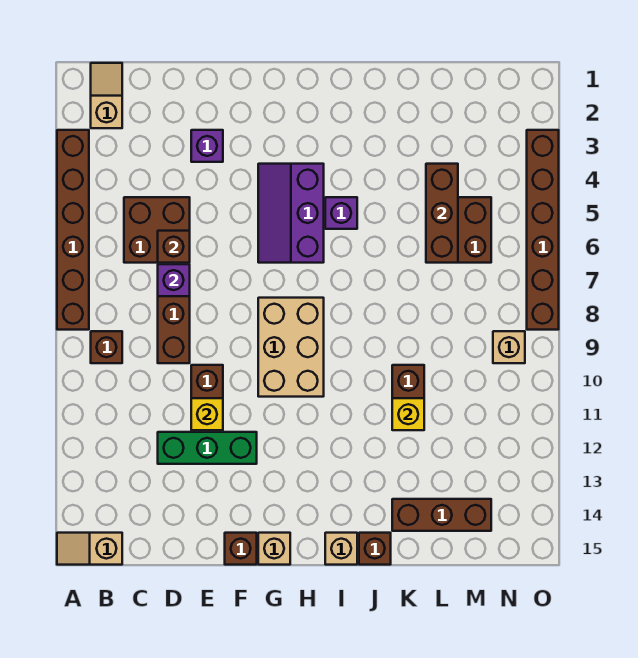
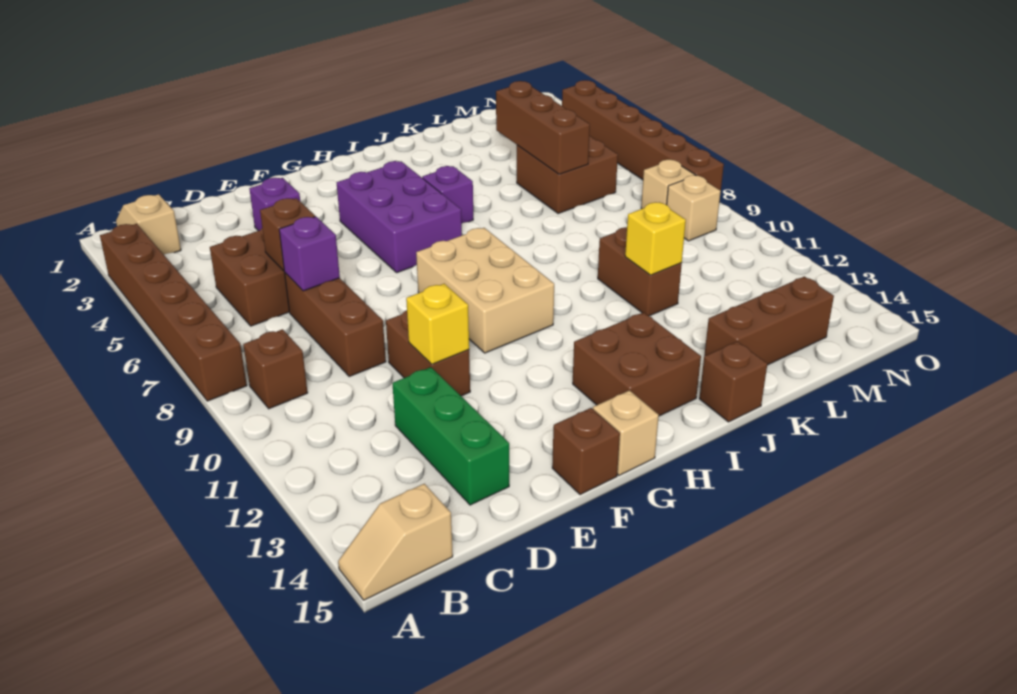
green 1x3 brick [158,432,257,464] -> green 1x3 brick turned to [392,367,509,505]
purple 2x3 slope [258,164,324,263] -> purple 2x3 brick [337,161,462,273]
none -> brown 2x2 brick [573,312,701,416]
tan 1x1 brick [325,533,357,565] -> tan 1x1 brick moved to [641,160,695,209]

